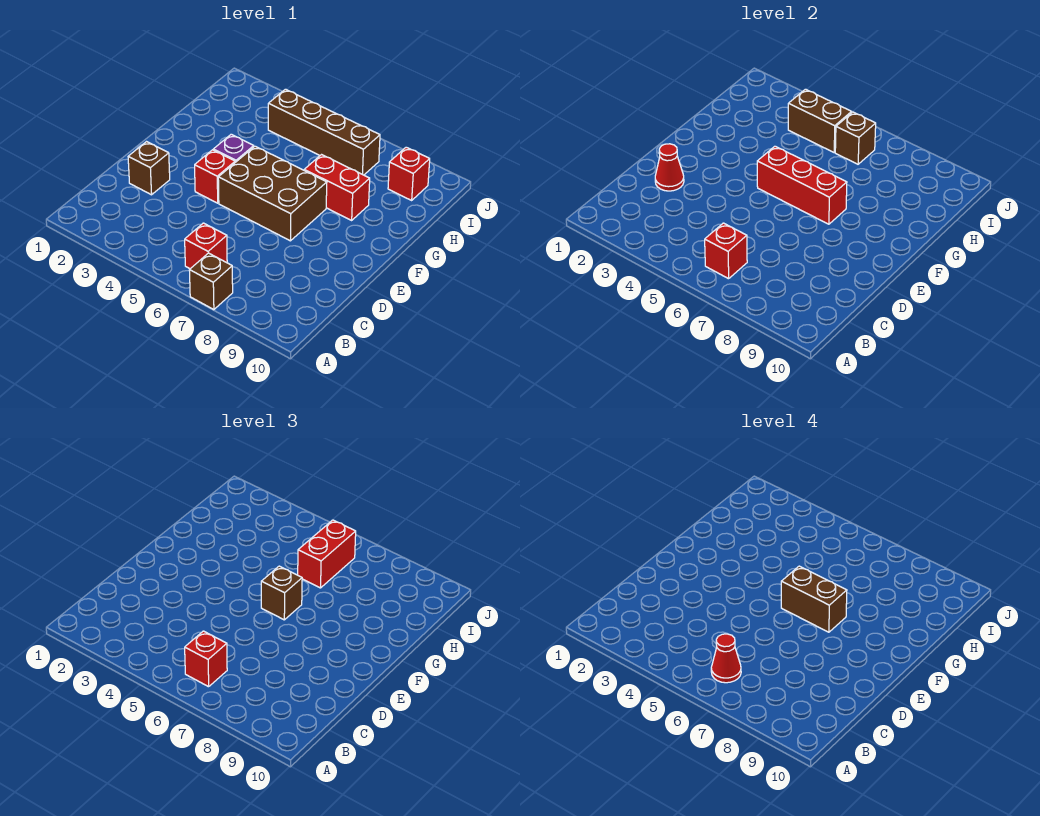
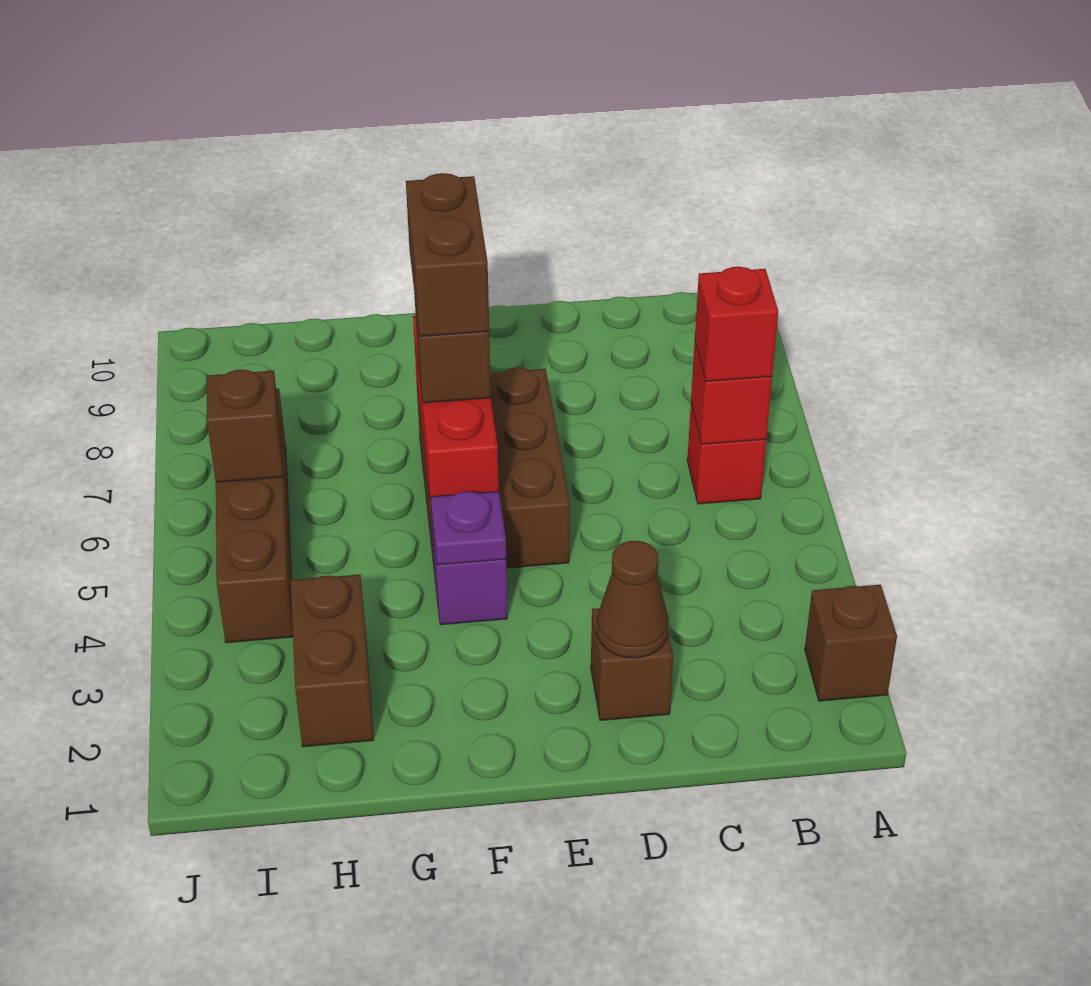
brown 1x1 brick [189,253,233,310] -> brown 1x1 brick moved to [805,585,897,701]
red 1x1 cone [711,634,741,683] -> none
red 1x1 cone [655,144,684,191] -> brown 1x1 cone [597,541,668,658]
red 1x1 brick [195,150,235,203] -> none
none -> purple 1x1 plate [431,491,506,565]
red 1x2 brick [304,155,370,220] -> none
red 1x2 brick [298,520,356,588] -> none
brown 1x2 brick [788,89,852,152] -> brown 1x2 brick moved to [291,574,374,747]
red 1x1 brick [388,147,430,200] -> none

